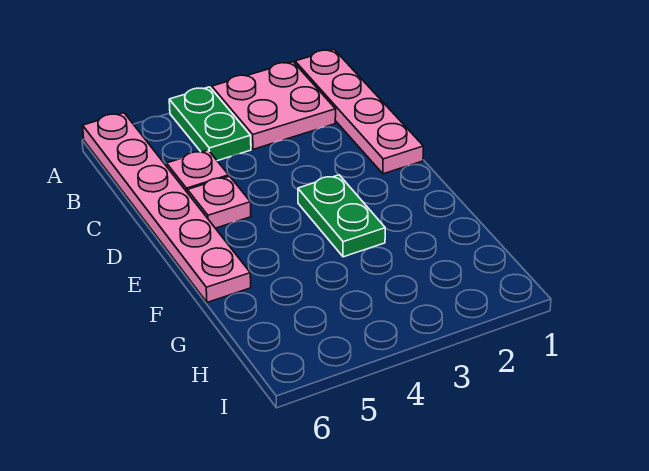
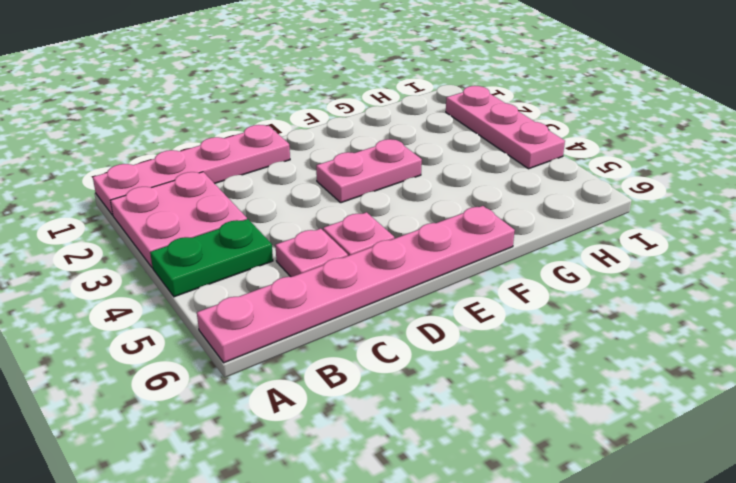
green 1x2 plate [298,175,385,257] -> pink 1x2 plate [316,139,422,203]
none -> pink 1x3 plate [446,86,565,169]

